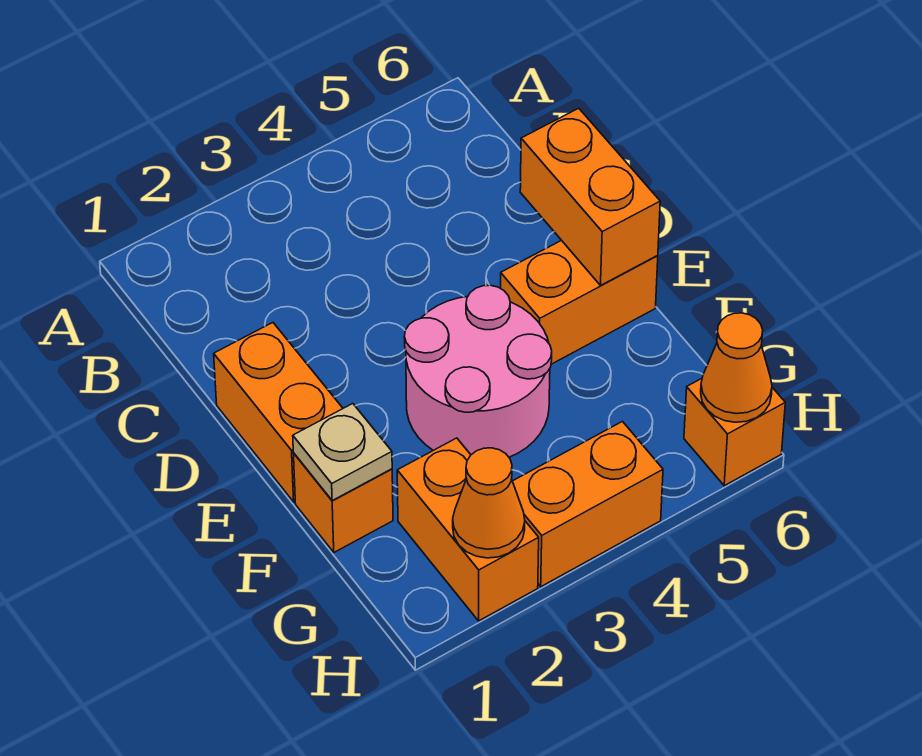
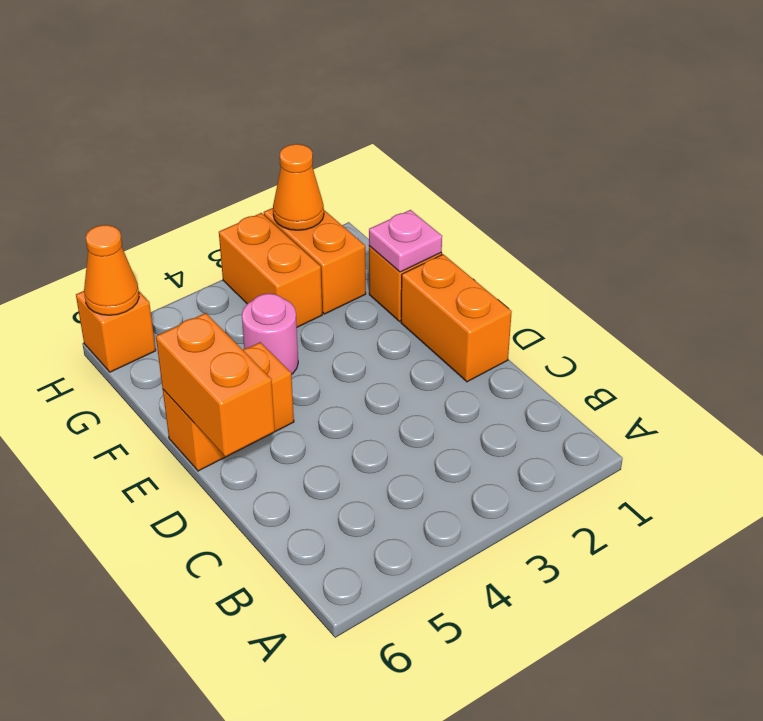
pink 2x2 round brick [404,285,552,457] -> pink 1x1 round brick [242,294,298,375]
tan 1x1 plate [293,404,392,500] -> pink 1x1 plate [369,210,442,272]
orange 1x2 brick [513,422,663,587] -> orange 1x2 brick turned to [219,213,322,327]

